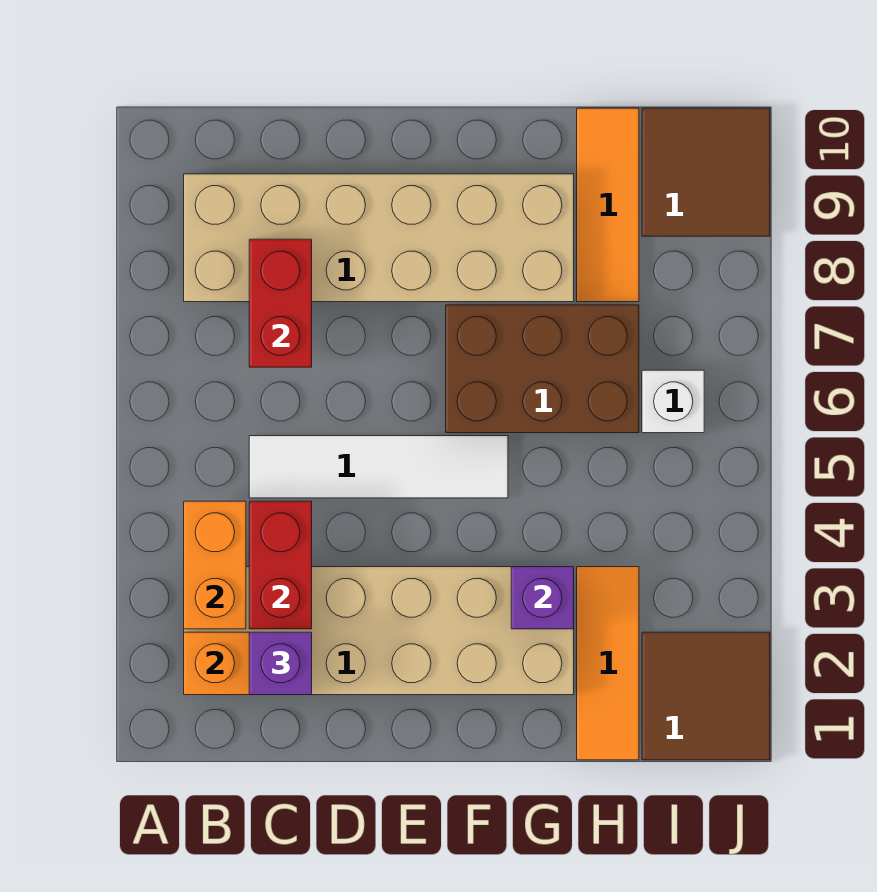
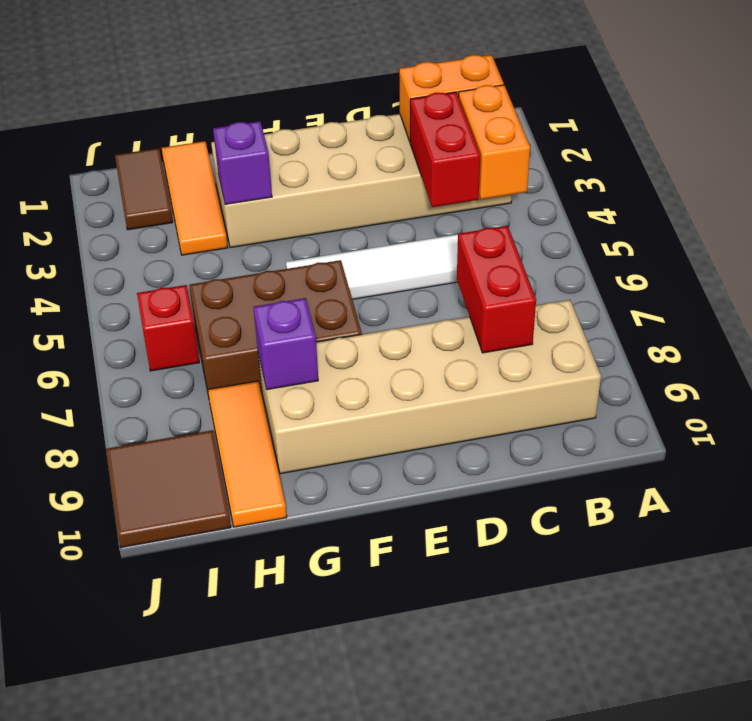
purple 1x1 brick [249,632,312,695] -> purple 1x1 brick moved to [253,298,318,390]
brown 2x2 tile [642,632,770,760] -> brown 1x2 tile [115,148,173,230]
white 1x1 brick [642,370,704,433] -> red 1x1 brick [137,285,199,371]

